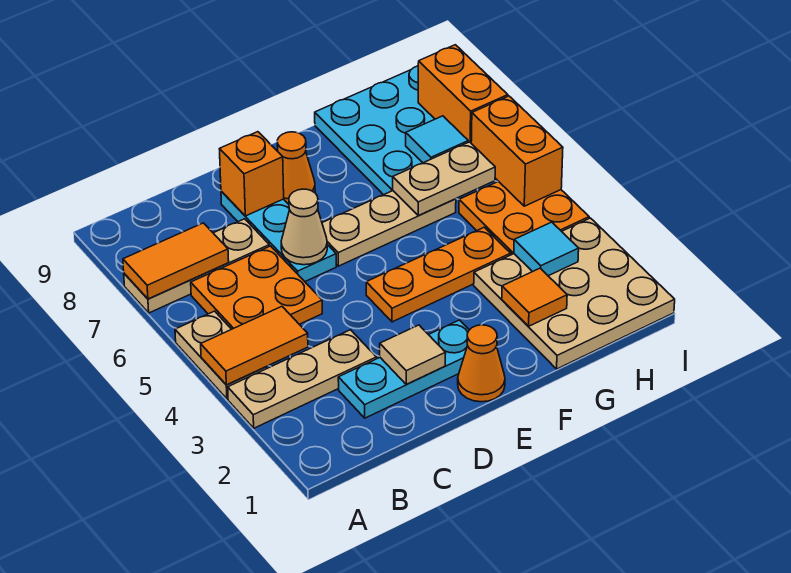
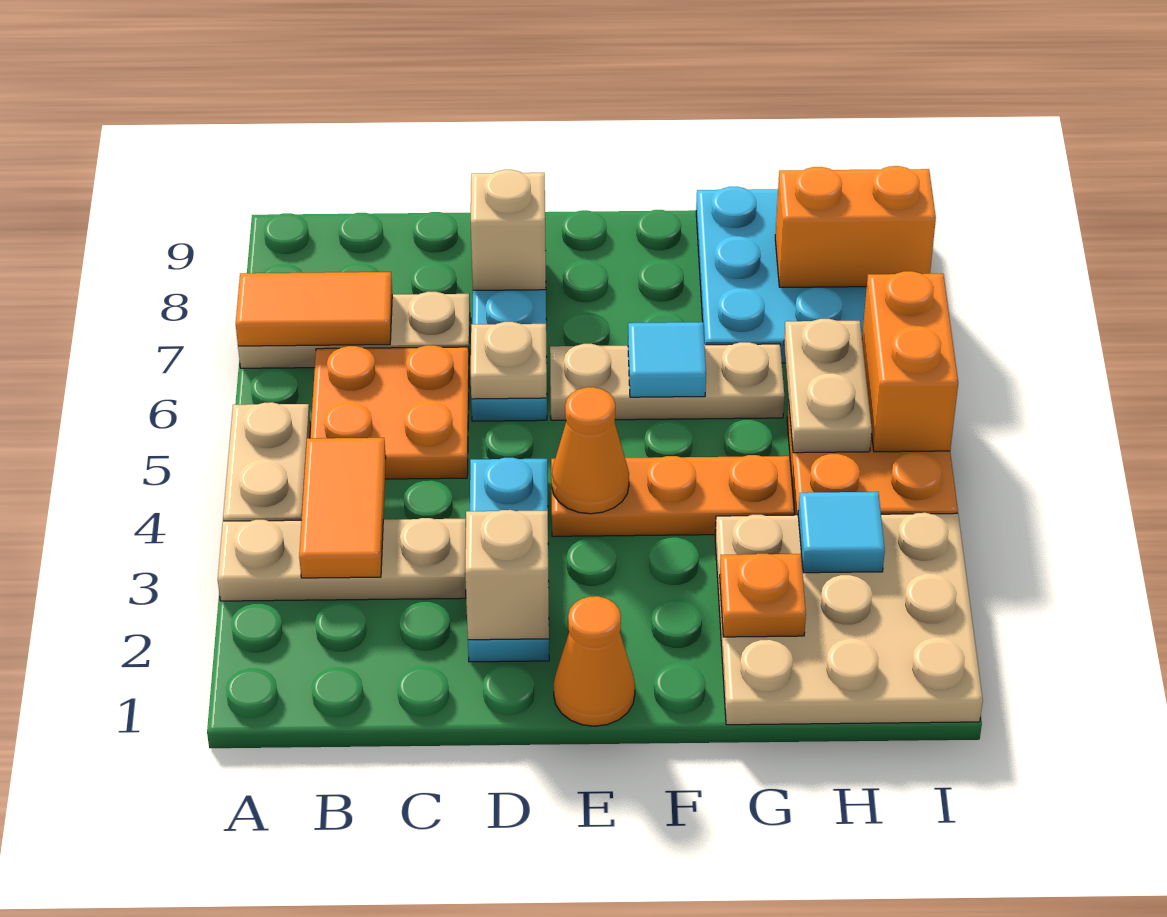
orange 1x2 tile [201,306,308,385] -> orange 1x2 tile turned to [299,438,386,578]
cyan 1x3 plate [338,320,469,418] -> cyan 1x3 plate turned to [468,458,549,662]
tan 1x1 tile [380,325,446,384] -> tan 1x1 brick [465,510,549,640]
tan 1x1 cone [281,189,327,265] -> tan 1x1 plate [471,322,547,399]
orange 1x1 brick [220,132,284,216] -> tan 1x1 brick [471,170,546,290]
orange 1x1 cone [277,132,315,204] -> orange 1x1 cone moved to [551,387,629,514]
orange 1x1 tile [502,268,567,326] -> orange 1x1 plate [720,554,806,637]
tan 1x2 plate [393,142,495,215] -> tan 1x2 plate turned to [784,319,872,453]
cyan 1x1 tile [406,116,468,163] -> cyan 1x1 tile moved to [628,322,706,397]
orange 1x2 brick [418,45,508,143] -> orange 1x2 brick turned to [775,166,936,287]

